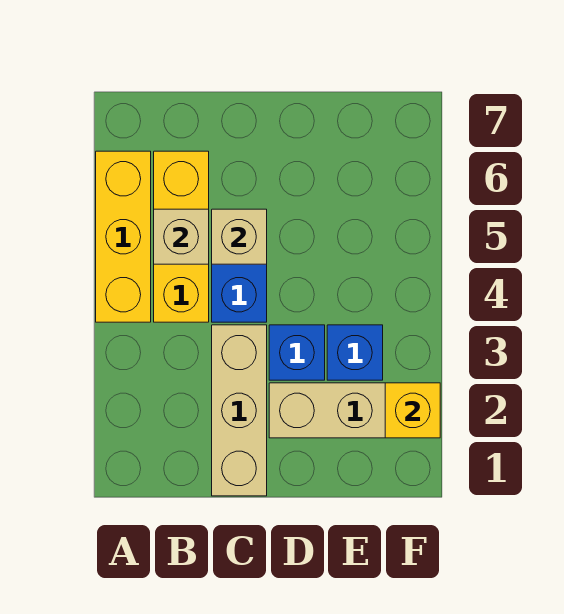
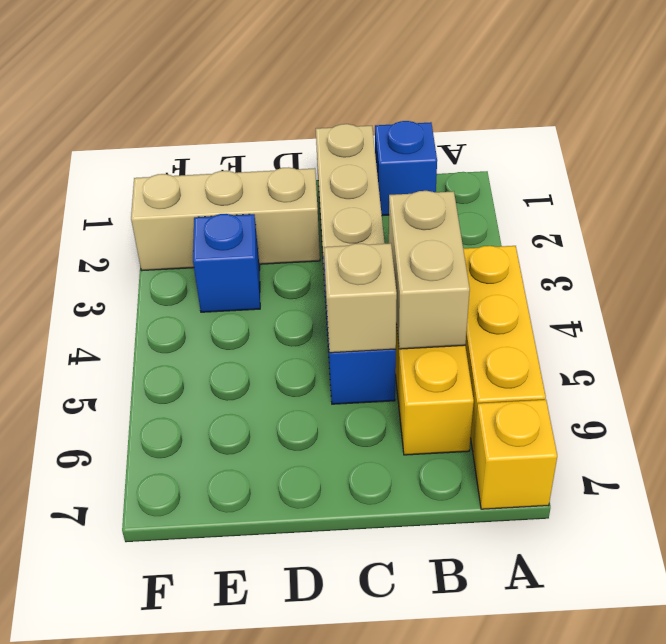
tan 1x1 brick [154,209,209,264] -> tan 1x2 brick [389,191,470,349]
blue 1x1 brick [269,325,325,380] -> blue 1x1 brick moved to [375,121,437,215]
yellow 1x1 brick [385,383,440,438] -> yellow 1x1 brick moved to [473,400,557,509]

